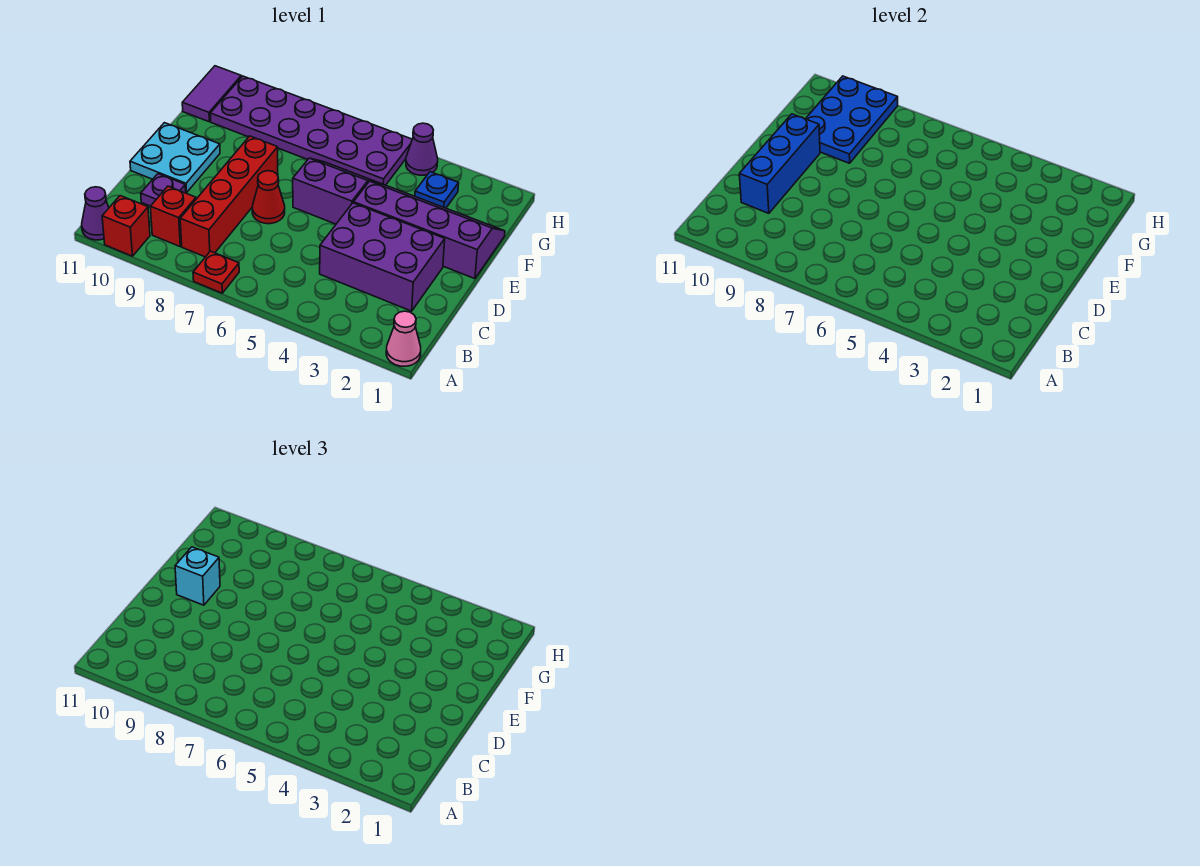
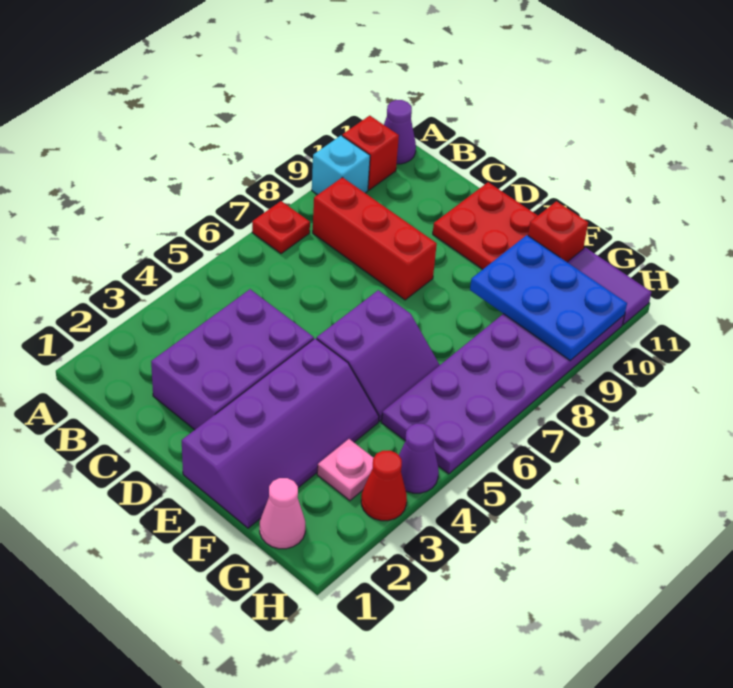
pink 1x1 cone [386,311,421,366] -> pink 1x1 cone moved to [260,478,305,549]
red 1x4 brick [180,136,278,257] -> red 1x3 brick [313,177,437,300]
red 1x1 brick [150,186,196,246] -> red 1x1 brick moved to [528,201,588,262]
purple 1x1 plate [141,174,186,206] -> none
blue 1x3 brick [739,114,820,213] -> none
red 1x1 cone [252,171,285,224] -> red 1x1 cone moved to [361,451,407,521]
cyan 2x2 plate [130,123,220,193] -> red 2x2 plate [433,182,538,269]
cyan 1x1 brick [175,547,220,605] -> cyan 1x1 brick moved to [312,136,370,195]
blue 1x1 plate [415,172,459,208] -> pink 1x1 plate [317,439,373,501]

